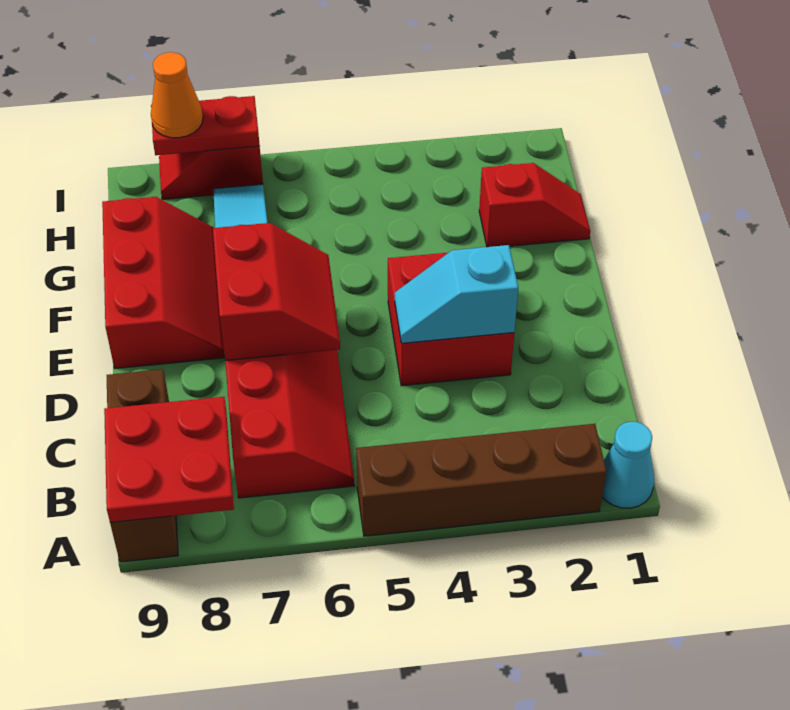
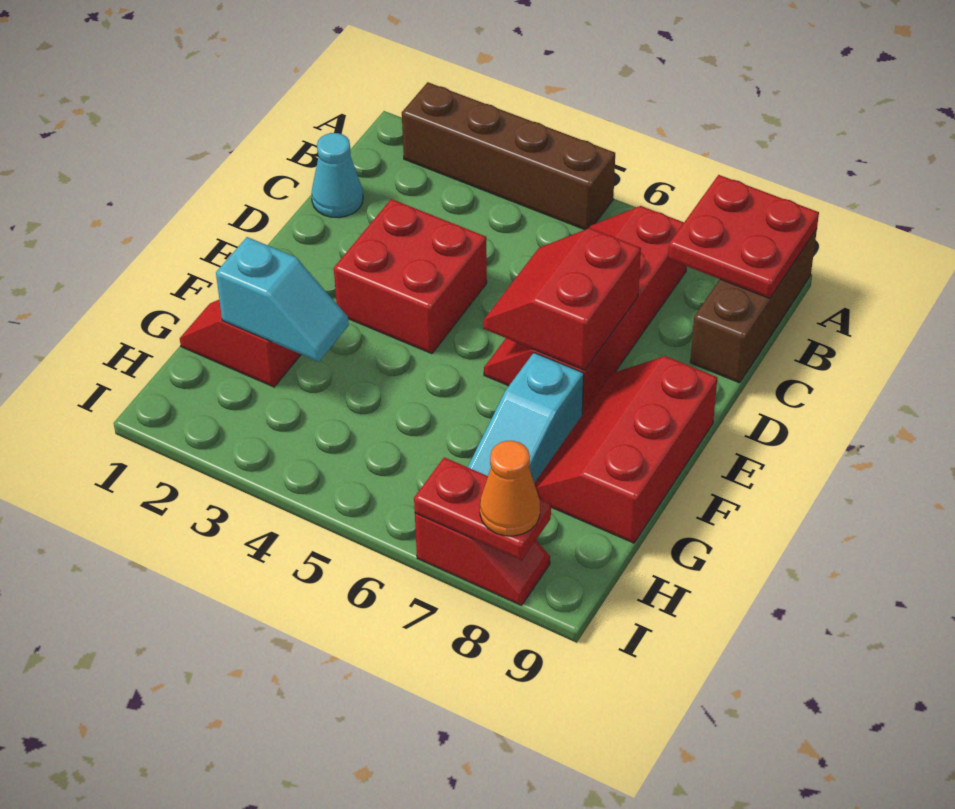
cyan 1x1 cone [602,422,654,508] -> cyan 1x1 cone moved to [311,133,363,218]
cyan 1x2 slope [395,245,518,343] -> cyan 1x2 slope moved to [216,237,349,362]

